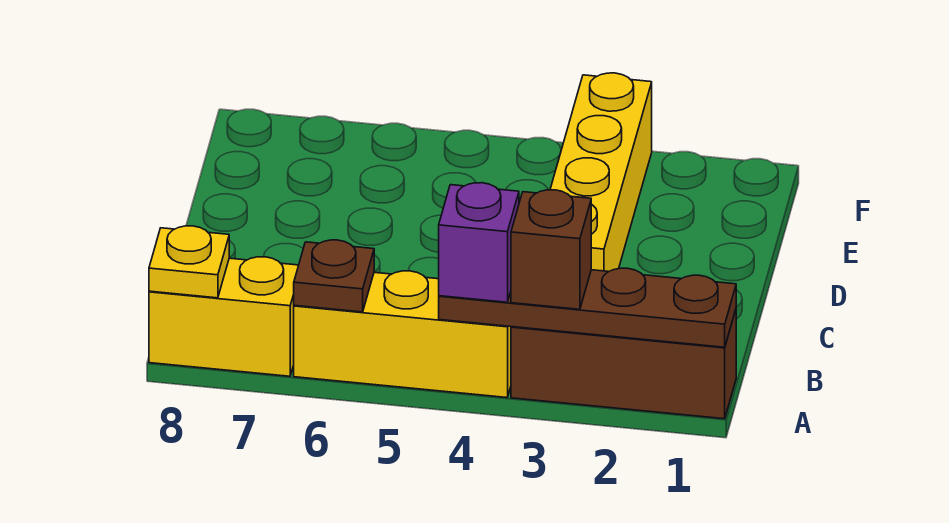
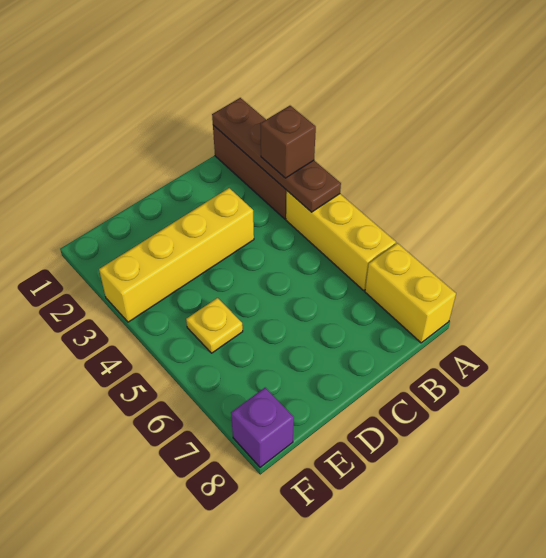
purple 1x1 brick [439,183,519,302] -> purple 1x1 brick moved to [231,388,294,467]
brown 1x1 plate [294,240,374,312] -> none
yellow 1x1 plate [149,226,229,298] -> yellow 1x1 plate moved to [186,298,243,353]

